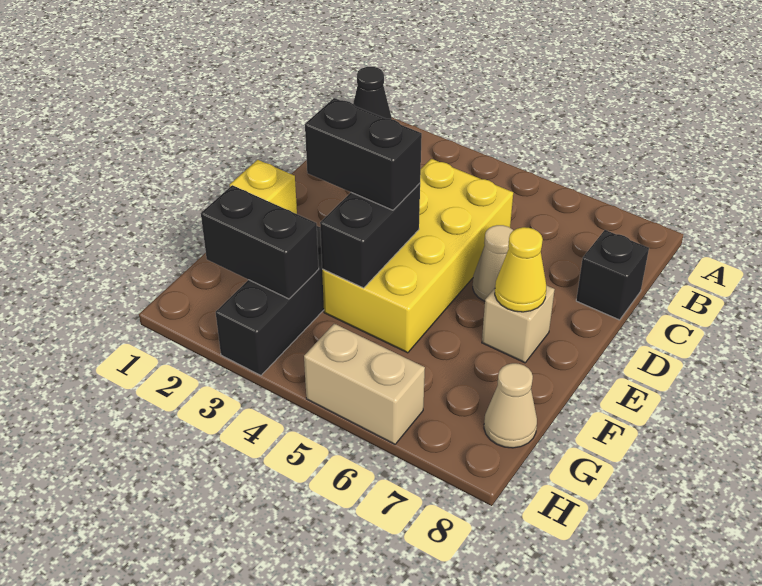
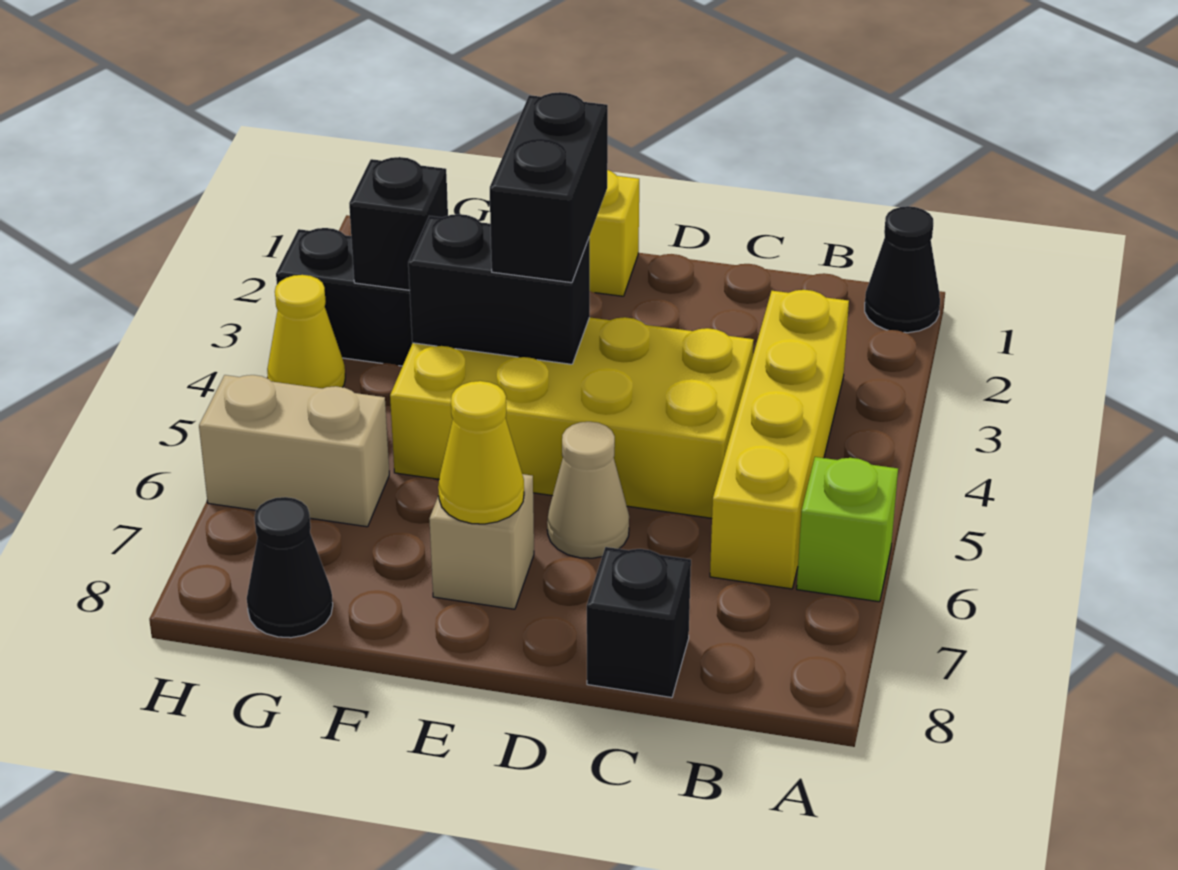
none -> lime 1x1 brick [797,457,898,602]
none -> yellow 1x4 brick [710,290,849,589]
black 1x2 brick [201,185,319,299] -> black 1x1 brick [349,157,448,290]
tan 1x1 cone [484,363,537,448] -> black 1x1 cone [247,497,333,638]
none -> yellow 1x1 cone [267,275,345,388]
tan 1x2 brick [304,324,425,444] -> tan 1x2 brick turned to [199,375,389,527]

